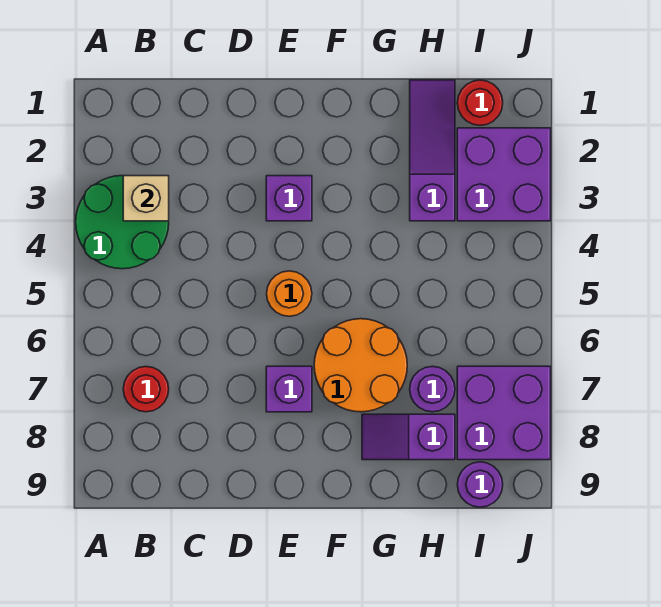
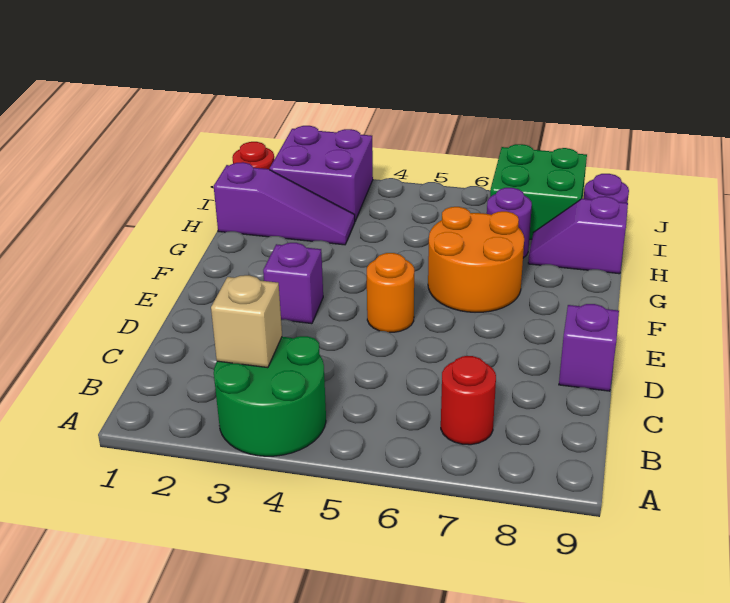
purple 1x1 brick [266,366,312,412] -> purple 1x1 brick moved to [559,304,619,391]
purple 1x2 slope [362,414,455,460] -> purple 1x2 slope turned to [528,196,628,274]
purple 1x3 slope [410,80,455,221] -> purple 1x3 slope turned to [214,162,355,245]
purple 2x2 brick [457,366,551,460] -> green 2x2 brick [490,144,587,239]

